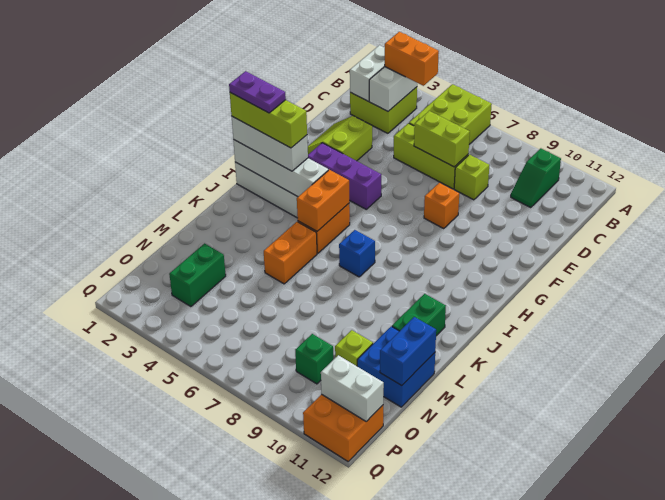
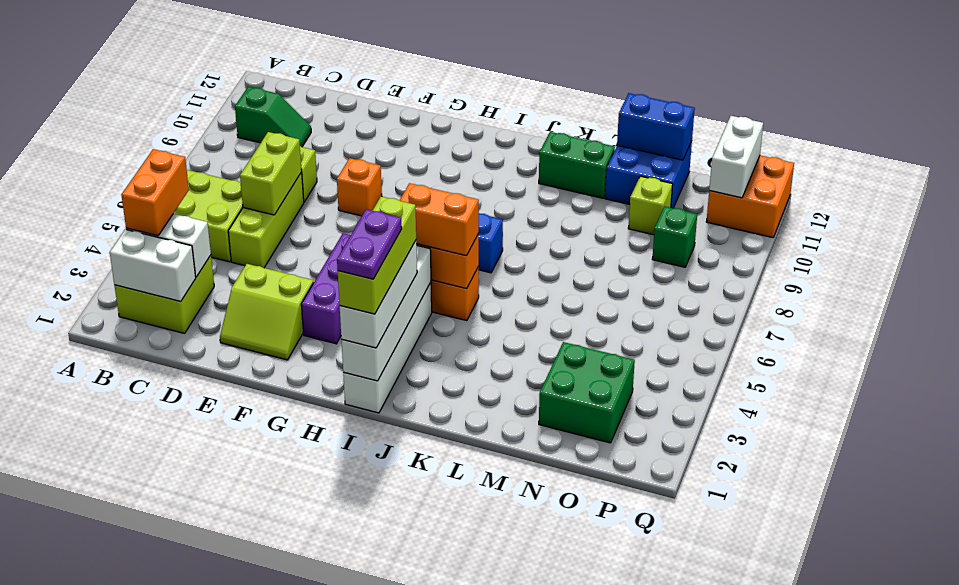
orange 1x2 brick [264,222,317,284] -> orange 1x2 brick moved to [400,183,479,256]
green 1x2 brick [169,243,226,307] -> green 2x2 brick [539,342,635,443]

